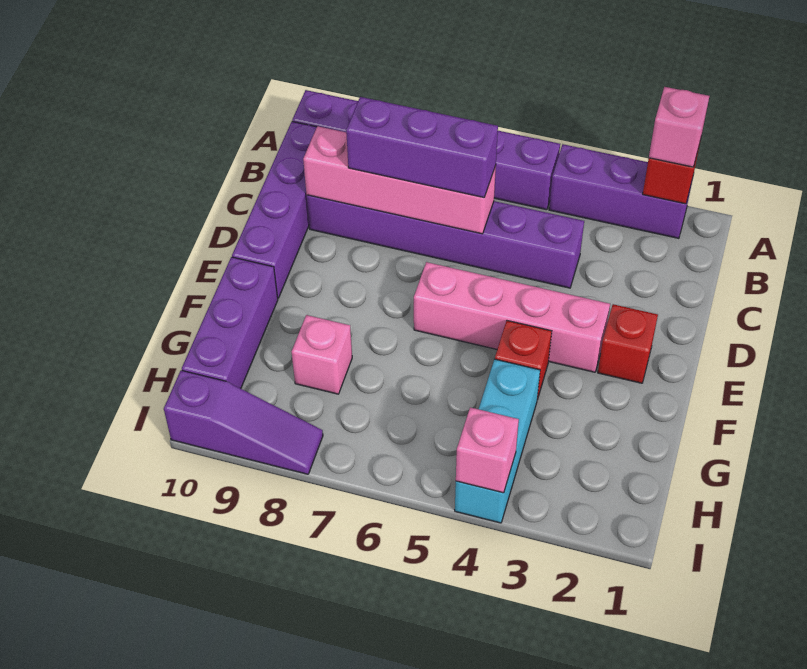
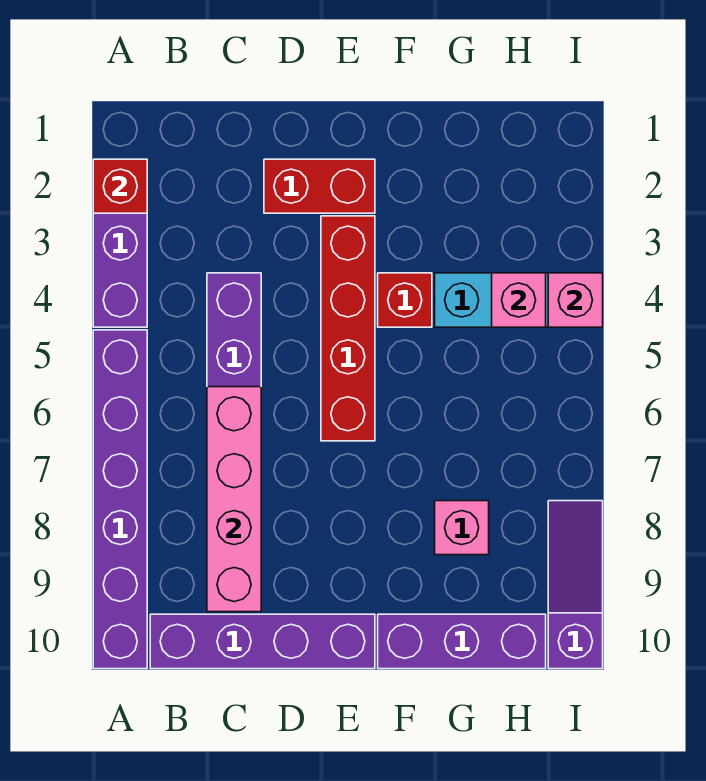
pink 1x1 brick [649,87,709,167] -> pink 1x1 brick moved to [492,273,546,327]
purple 1x3 brick [346,97,498,198] -> none
red 1x1 brick [598,304,658,383] -> red 1x2 brick [264,159,375,213]
pink 1x4 brick [414,262,610,372] -> red 1x4 brick [321,216,375,441]

